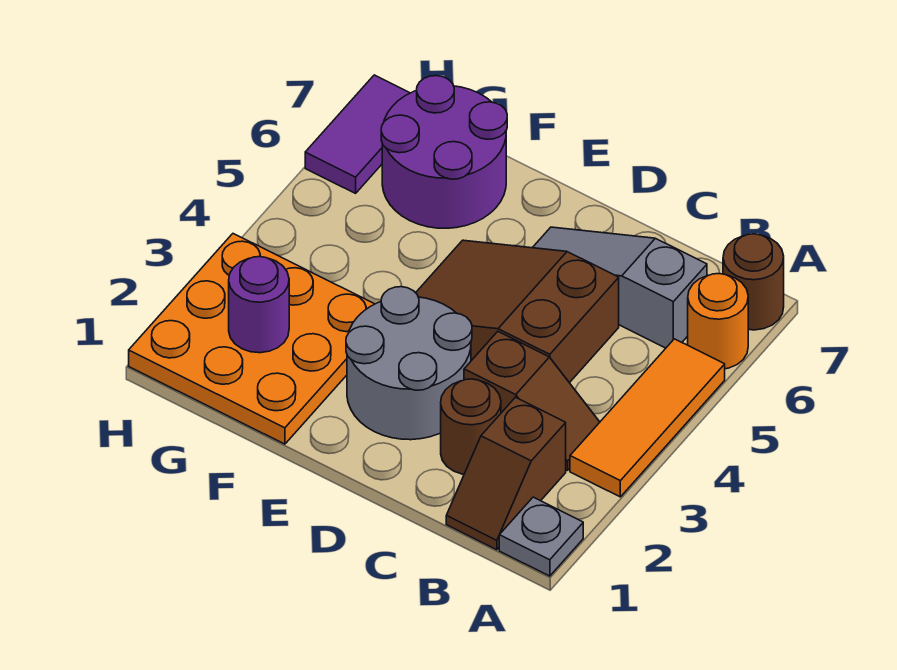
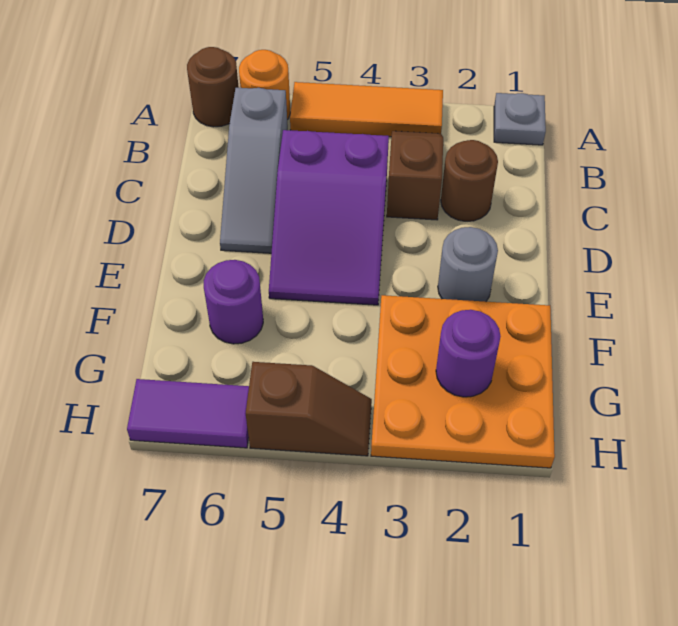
brown 1x2 slope [446,397,566,550] -> brown 1x2 slope moved to [246,362,372,456]
brown 2x3 slope [416,240,619,383] -> purple 2x3 slope [269,130,389,305]
grey 2x2 round brick [346,286,472,440] -> grey 1x1 round brick [438,227,498,302]
purple 2x2 round brick [381,76,507,228] -> purple 1x1 round brick [204,260,263,344]

